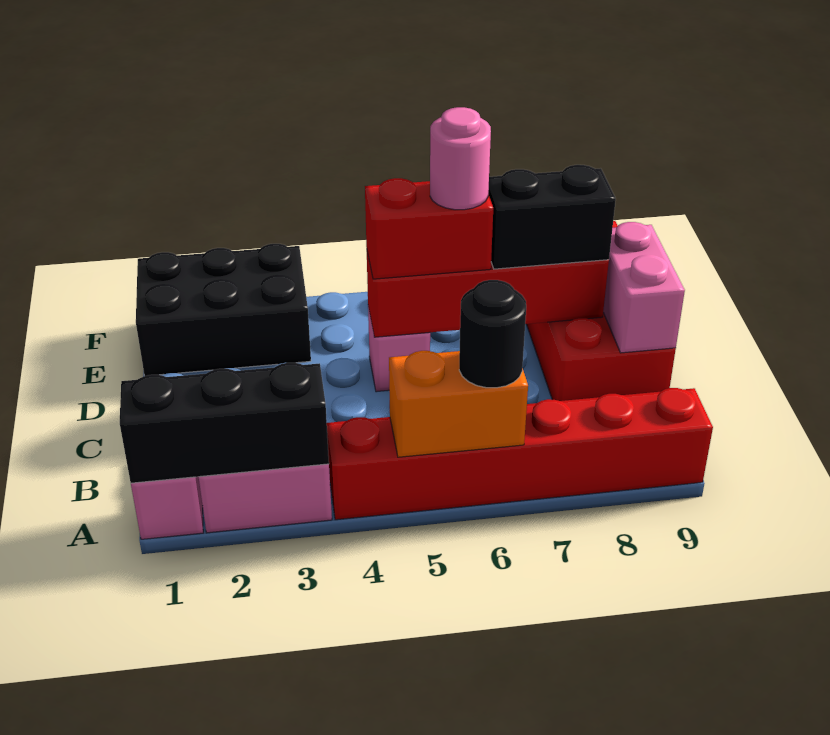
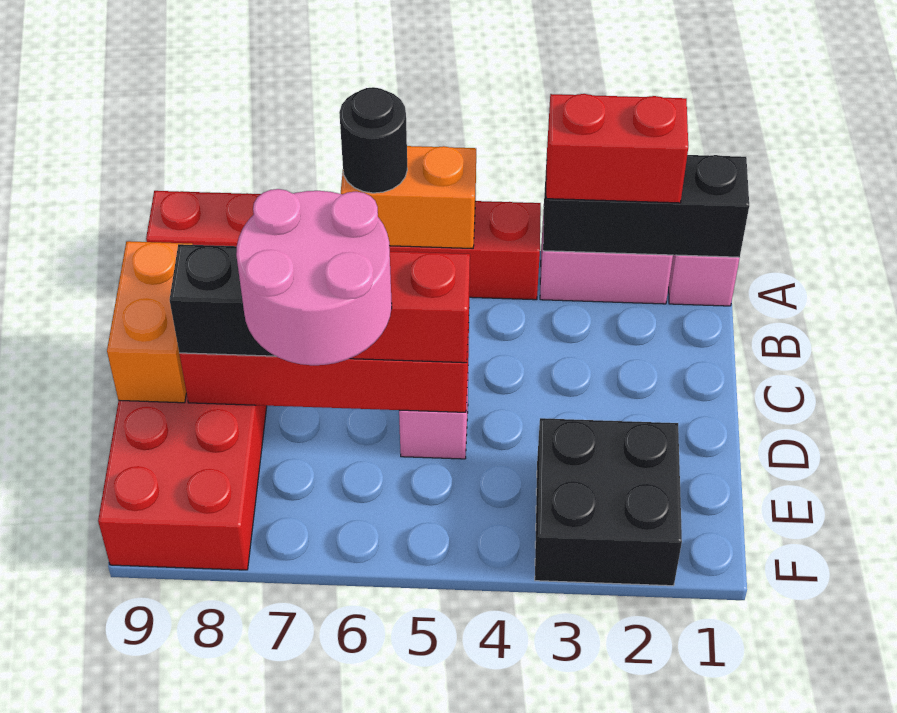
none -> red 1x2 brick [546,94,688,203]
pink 1x2 brick [603,222,685,353] -> orange 1x2 brick [107,241,192,403]
pink 1x1 round brick [430,107,491,210] -> pink 2x2 round brick [236,189,392,365]
black 2x3 brick [136,244,311,376] -> black 2x2 brick [535,418,682,586]

